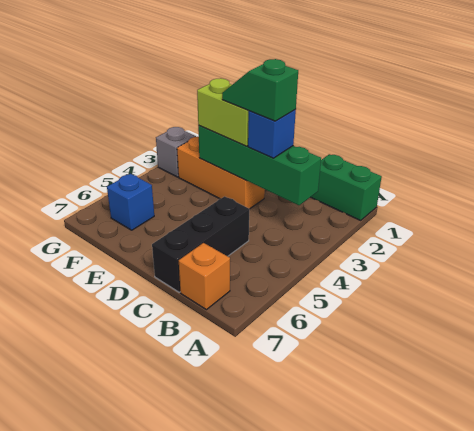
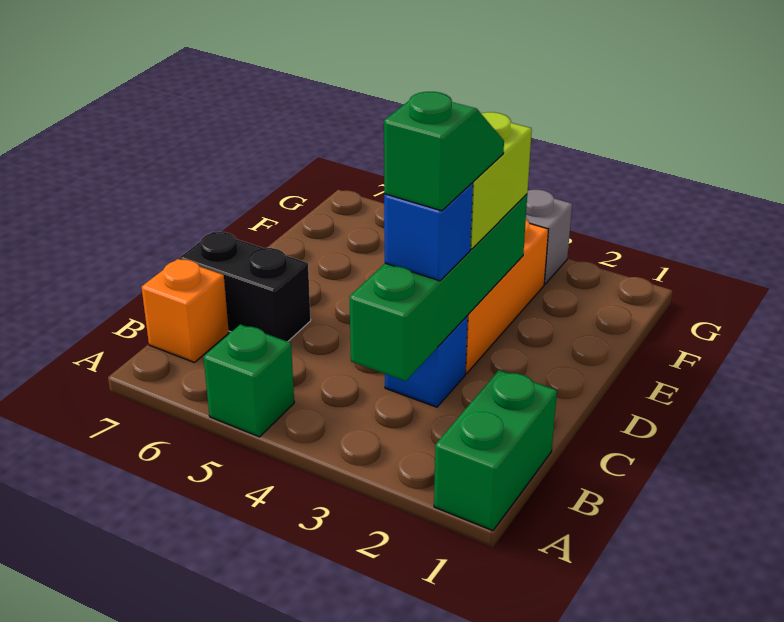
none -> green 1x1 brick [203,324,294,437]
black 1x3 brick [152,196,249,292] -> black 1x2 brick [179,232,311,341]
blue 1x1 brick [107,174,154,230] -> blue 1x1 brick moved to [385,316,468,407]

